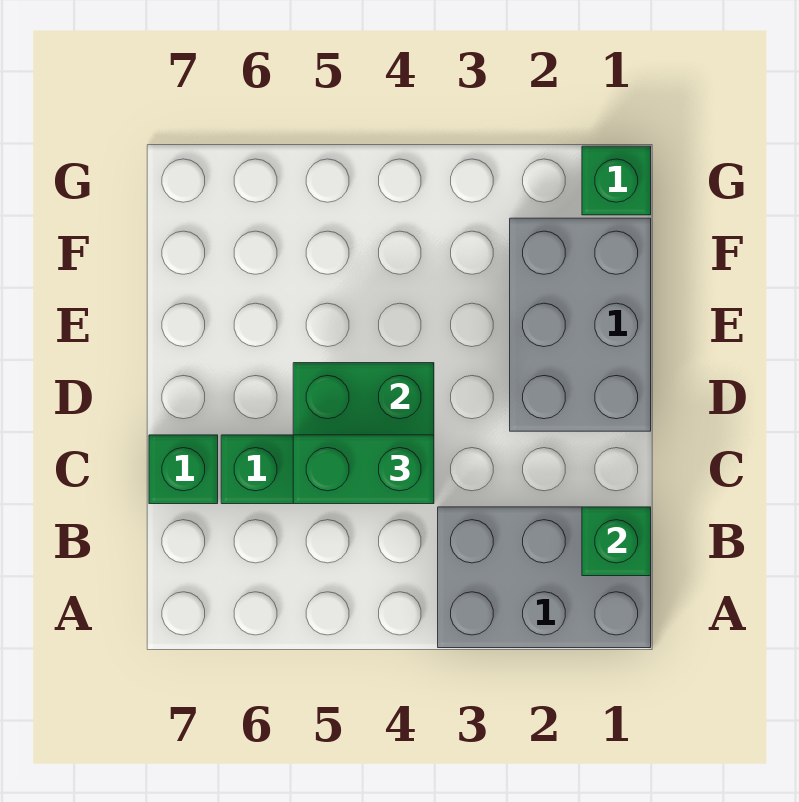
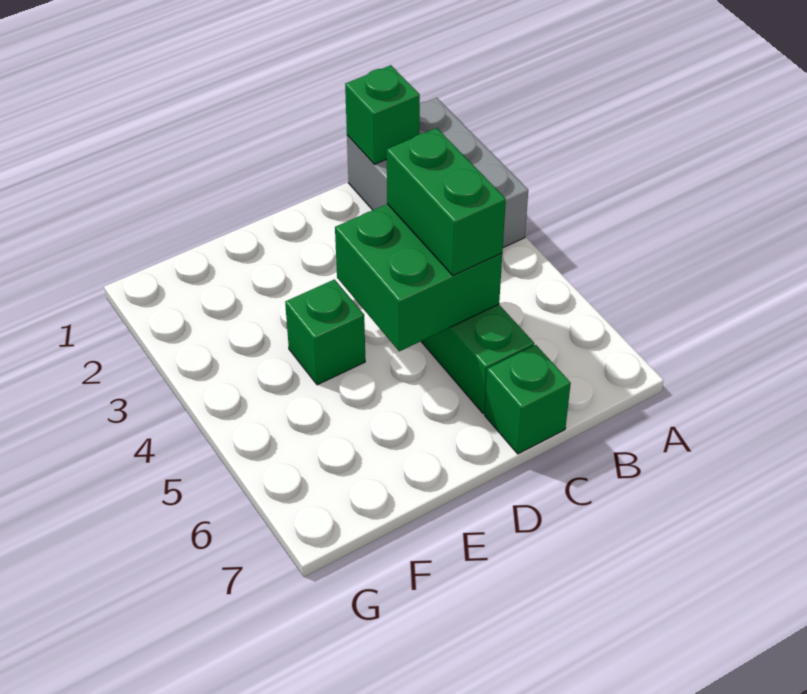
grey 2x3 brick [510,218,651,431] -> none
green 1x1 brick [582,146,651,215] -> green 1x1 brick moved to [285,279,365,385]

